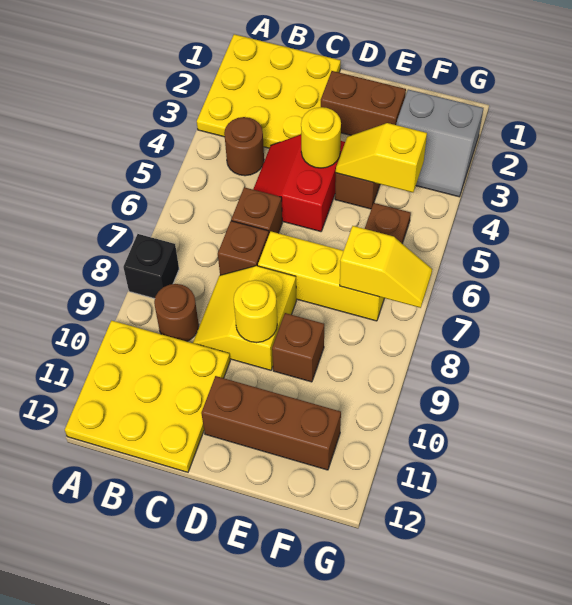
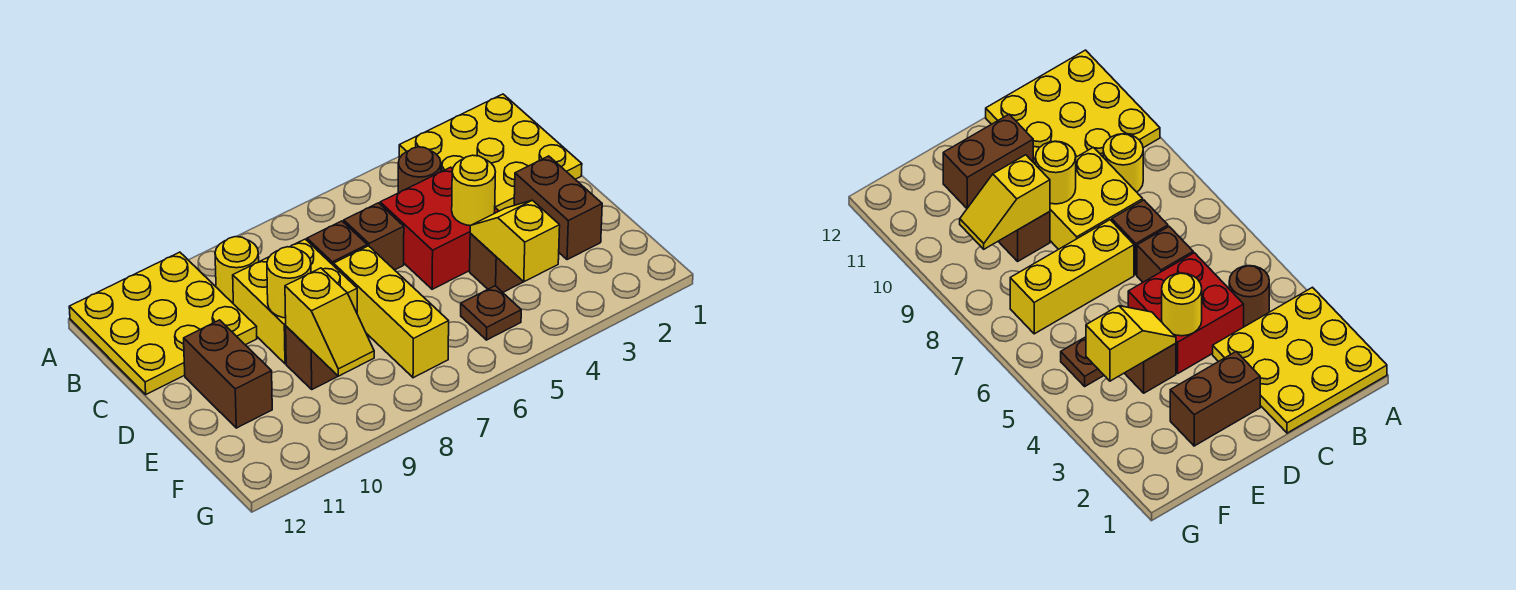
black 1x1 brick [123,234,179,299] -> none
brown 1x1 round brick [154,284,199,341] -> yellow 1x1 round brick [215,237,259,303]
red 2x2 slope [253,135,345,232] -> red 2x2 brick [380,167,499,289]
yellow 2x2 slope [193,266,296,370] -> yellow 2x2 brick [233,239,357,364]
brown 1x3 brick [201,376,341,470] -> brown 1x2 brick [184,320,272,428]
grey 2x2 slope [396,90,483,197] -> none
yellow 1x2 slope [340,226,432,308] -> yellow 1x2 slope moved to [285,268,374,376]

